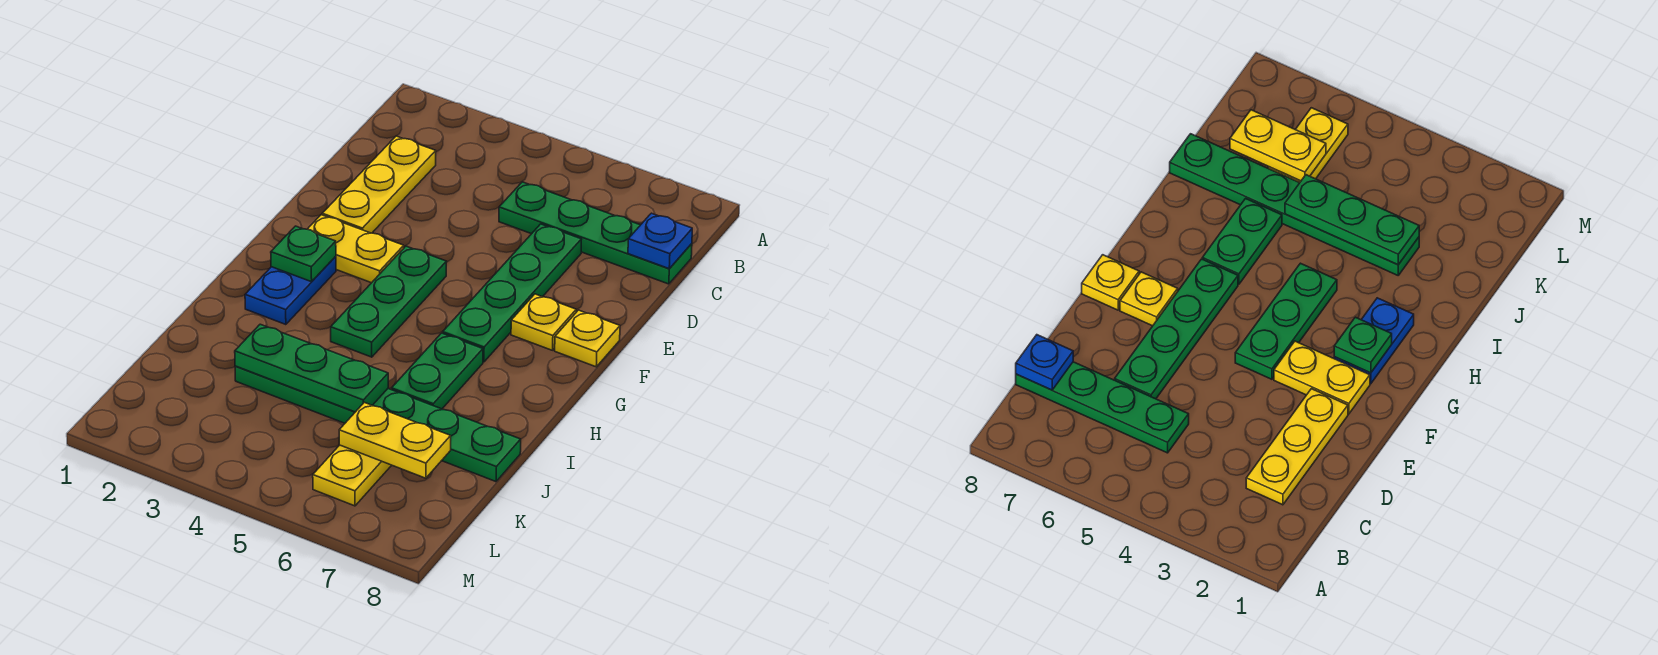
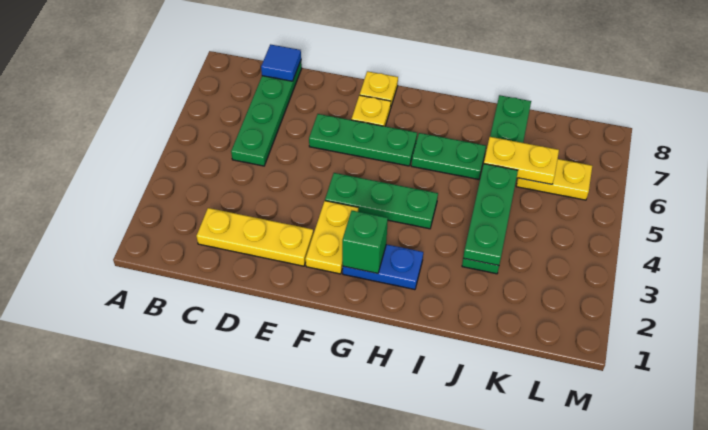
blue 1x1 plate [628,213,692,269] -> blue 1x1 tile [261,44,301,81]
green 1x4 plate [443,224,582,362] -> green 1x3 plate [309,114,417,166]
green 1x1 plate [271,226,336,282] -> green 1x1 brick [342,211,388,273]
yellow 1x2 plate [339,402,451,478] -> yellow 1x2 plate turned to [484,137,559,184]

